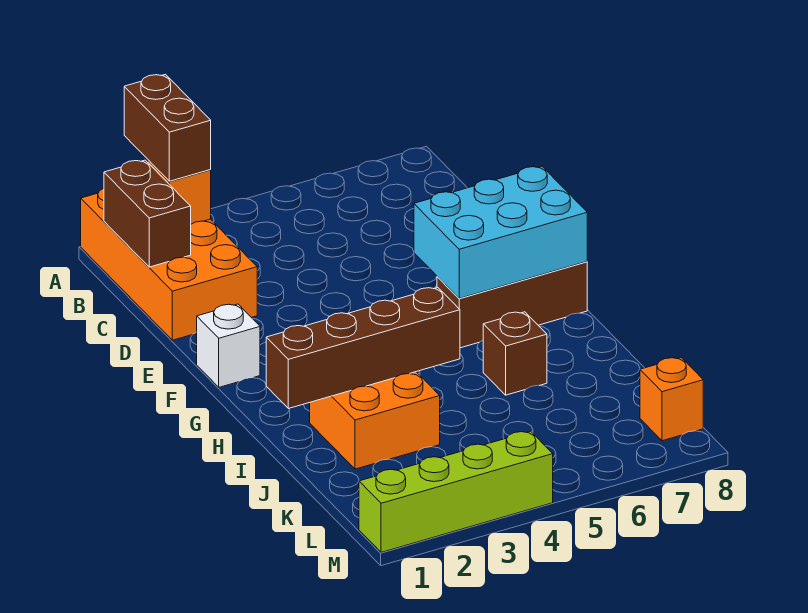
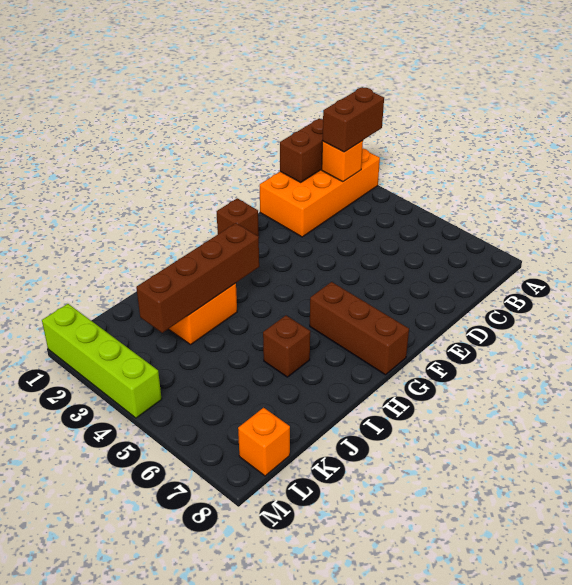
white 1x1 brick [197,304,260,387] -> brown 1x1 brick [217,198,259,236]
cyan 2x3 brick [414,166,587,298] -> none
brown 1x4 brick [266,287,460,409] -> brown 1x4 brick turned to [136,223,259,333]

